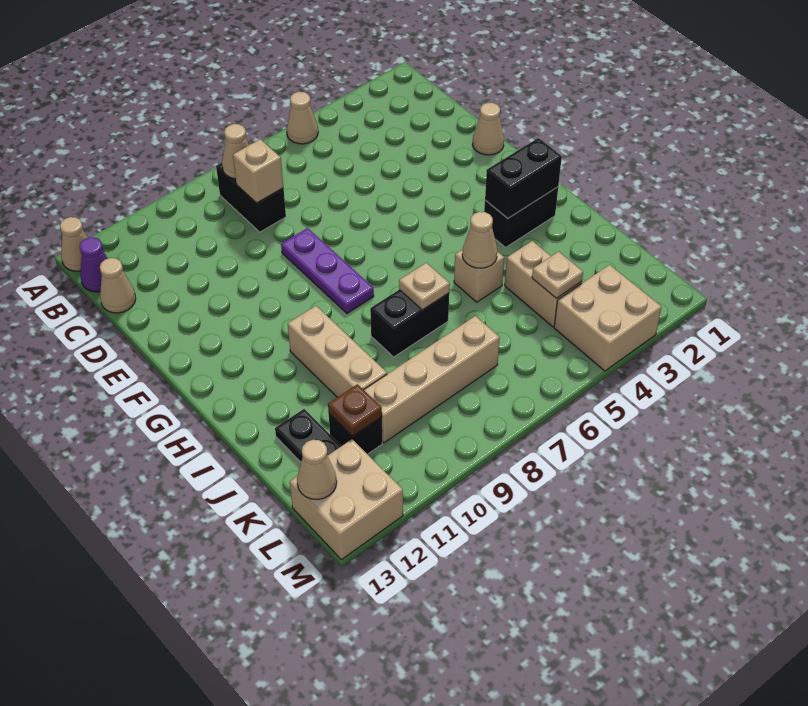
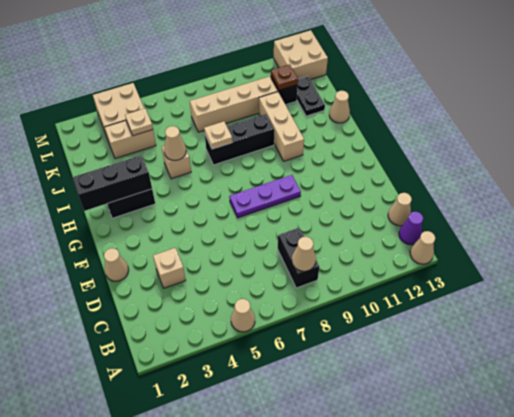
tan 1x1 brick [233,139,283,203] -> tan 1x1 brick moved to [153,248,186,288]
purple 1x3 plate [281,228,374,313] -> purple 1x3 plate turned to [229,175,301,218]
black 1x2 brick [485,138,562,219] -> black 1x3 brick [72,155,152,211]
black 1x2 brick [370,290,449,357] -> black 1x3 brick [205,114,274,165]
tan 1x2 brick [505,241,582,327] -> tan 1x2 brick turned to [105,121,156,159]
tan 1x1 cone [297,440,337,499] -> tan 1x1 cone moved to [329,91,350,123]

